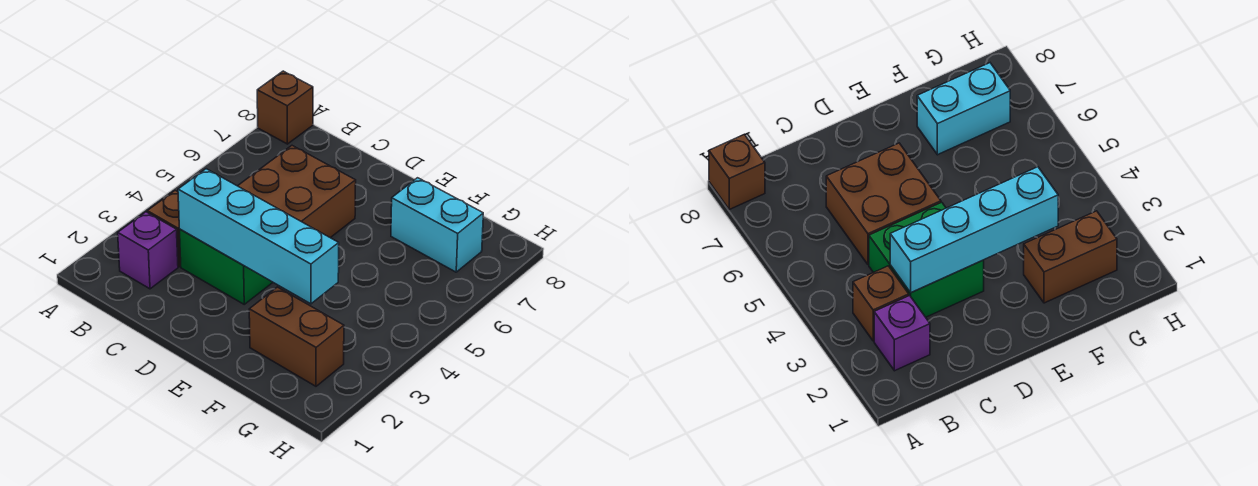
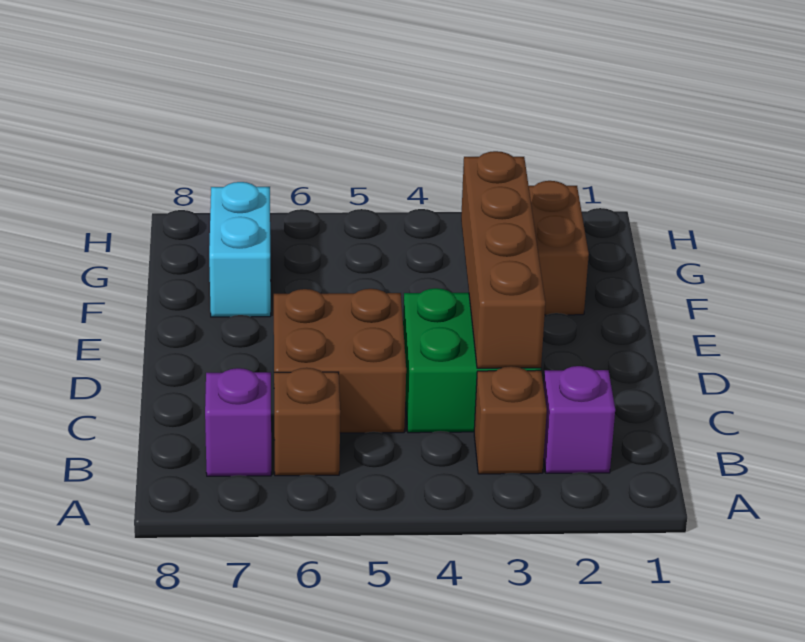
brown 1x1 brick [257,71,313,144] -> brown 1x1 brick moved to [274,368,340,476]
none -> purple 1x1 brick [205,368,271,476]
cyan 1x4 brick [178,169,339,304] -> brown 1x4 brick [461,151,545,368]

